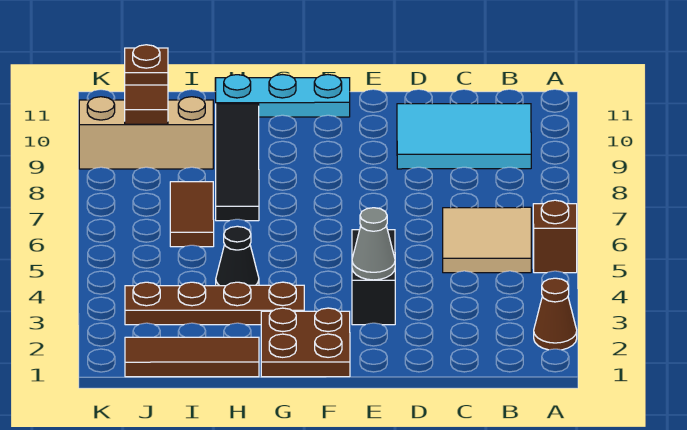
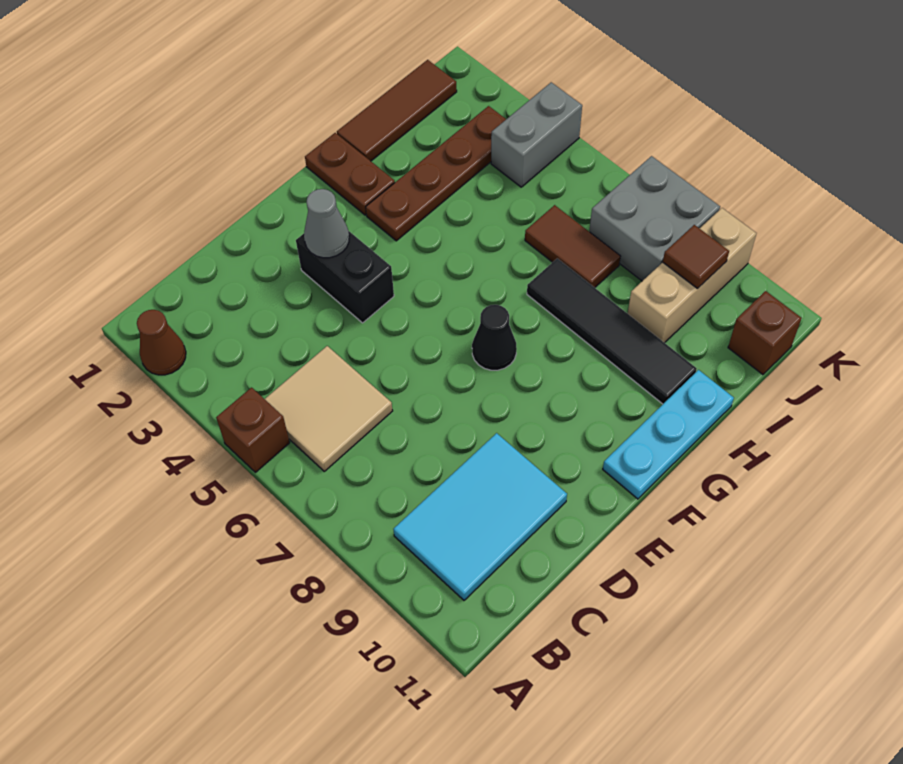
brown 2x2 plate [261,308,350,377] -> brown 1x2 plate [305,133,395,215]
black 1x1 cone [216,226,259,286] -> black 1x1 cone moved to [472,305,517,370]
none -> grey 1x2 brick [491,82,582,187]
none -> grey 2x2 brick [589,156,720,281]

